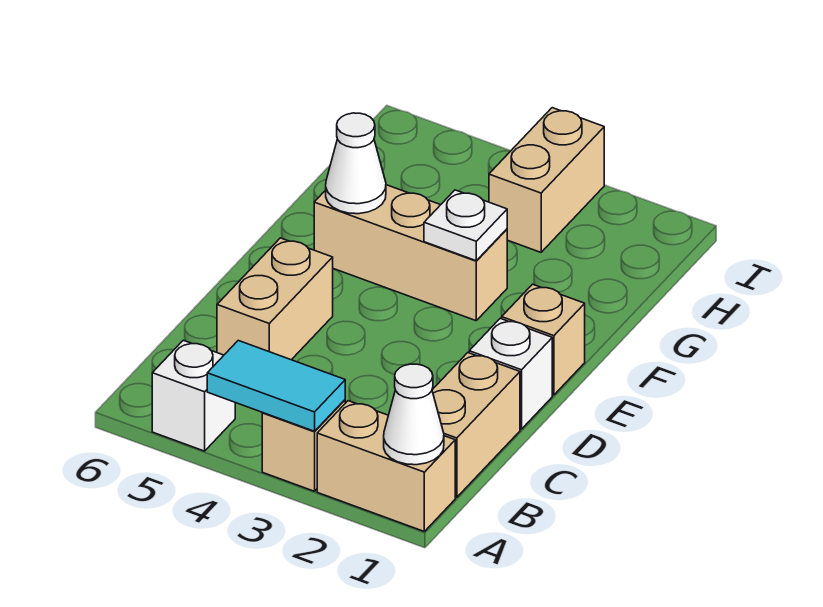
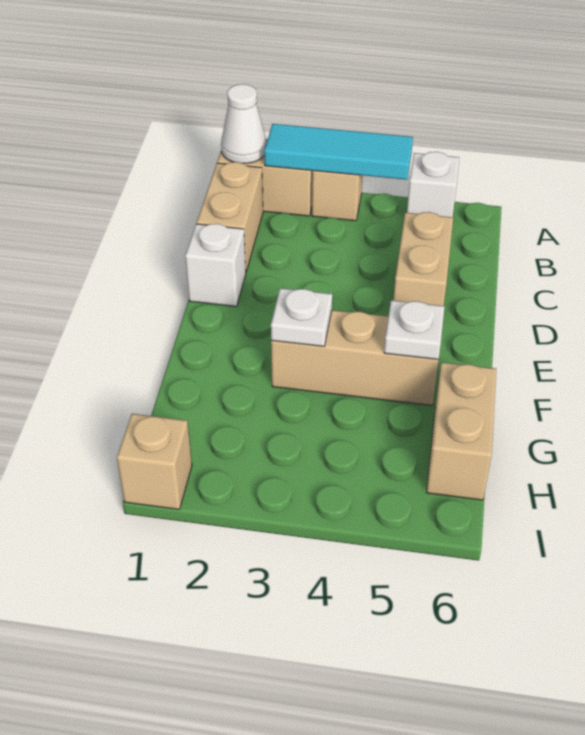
cyan 1x2 tile [207,341,345,431] -> cyan 1x3 tile [264,124,413,180]
tan 1x1 brick [502,284,585,395] -> tan 1x1 brick moved to [117,414,192,509]
white 1x1 cone [326,113,386,214] -> white 1x1 plate [384,300,445,360]
tan 1x2 brick [489,108,604,252] -> tan 1x2 brick moved to [427,362,496,500]

